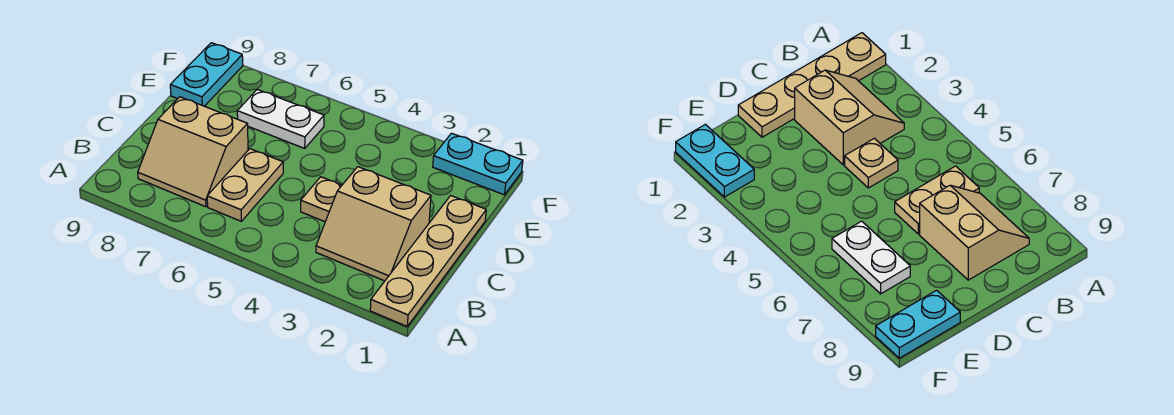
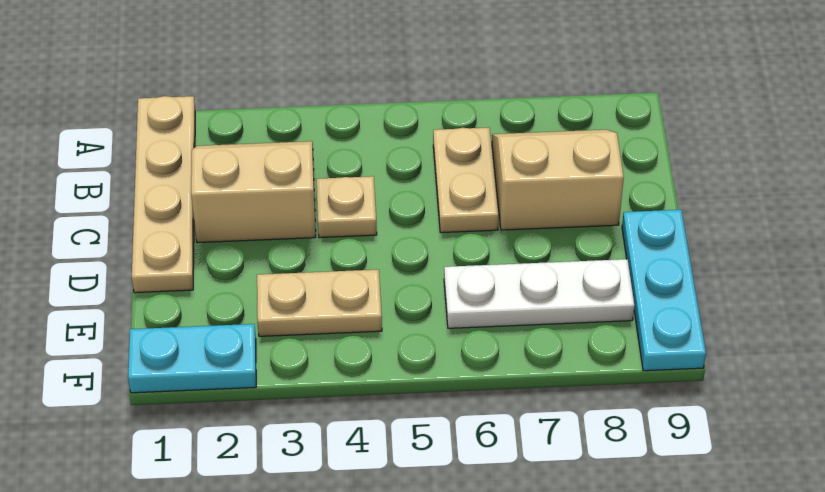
none -> tan 1x2 plate [257,269,382,336]
white 1x2 plate [237,89,324,148] -> white 1x3 plate [444,259,634,328]
cyan 1x2 plate [170,43,243,106] -> cyan 1x3 plate [622,210,706,371]

